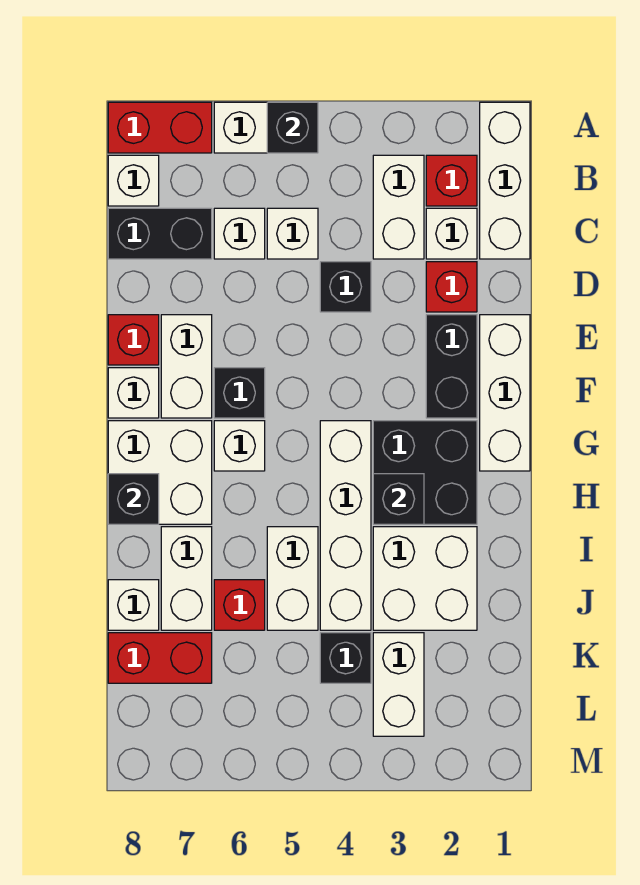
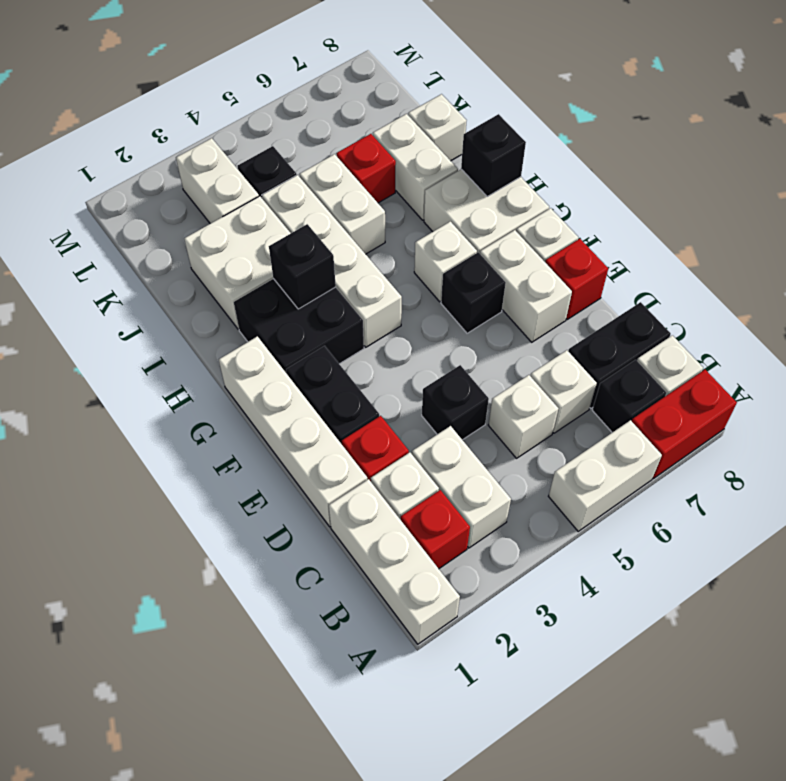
black 1x1 brick [267,102,318,153] -> black 1x1 brick moved to [592,360,666,432]
white 1x3 brick [480,315,530,471] -> white 1x4 brick [219,336,367,527]
red 1x2 brick [108,633,212,683] -> none

